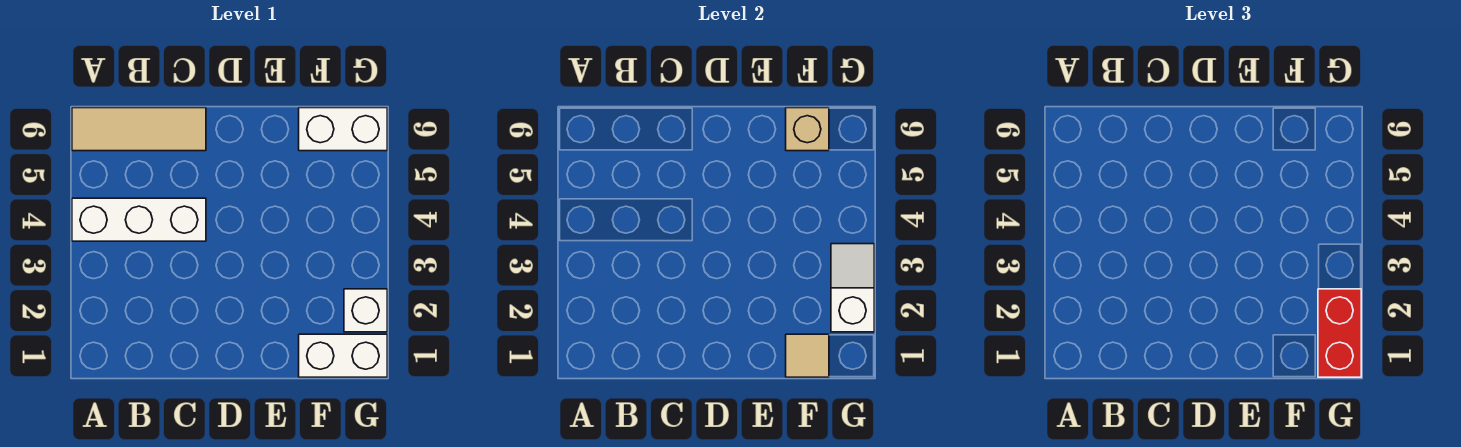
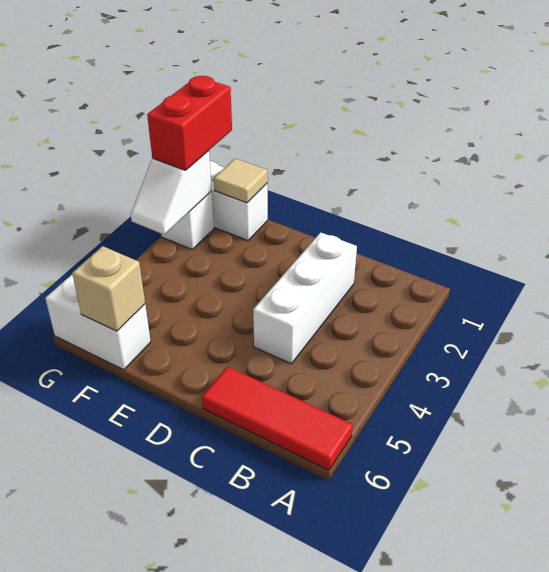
white 1x3 brick [72,198,206,241] -> white 1x3 brick turned to [253,232,357,364]
tan 1x3 tile [72,108,206,151] -> red 1x3 tile [202,367,353,470]

